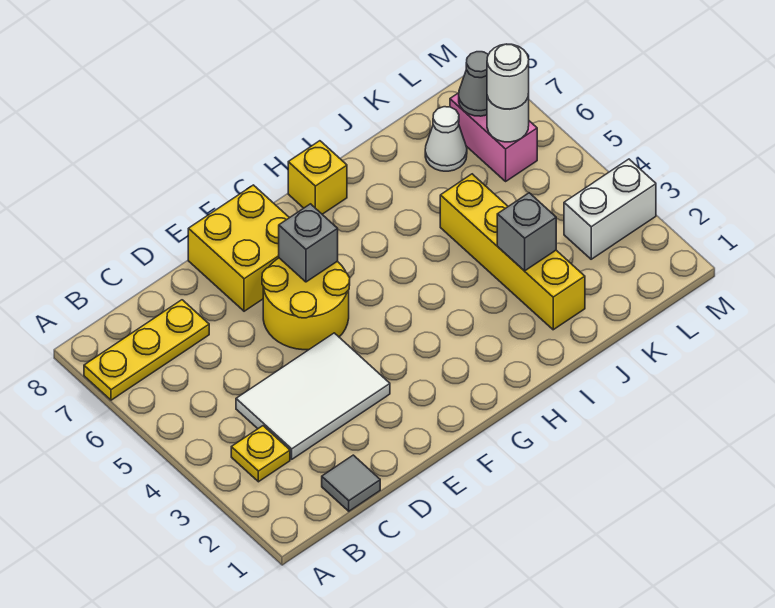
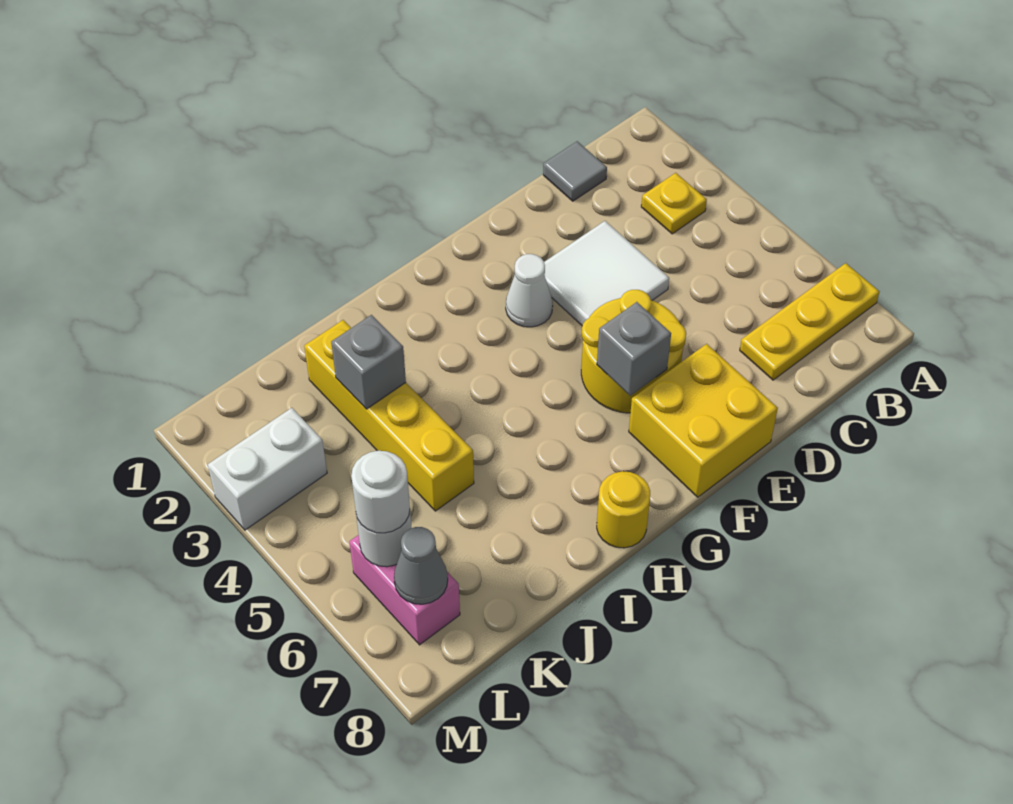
white 2x3 tile [236,333,390,459] -> white 2x2 tile [544,221,669,326]
yellow 1x1 brick [288,141,347,214] -> yellow 1x1 round brick [597,471,650,548]
white 1x1 cone [425,107,467,171] -> white 1x1 cone moved to [506,254,553,327]

